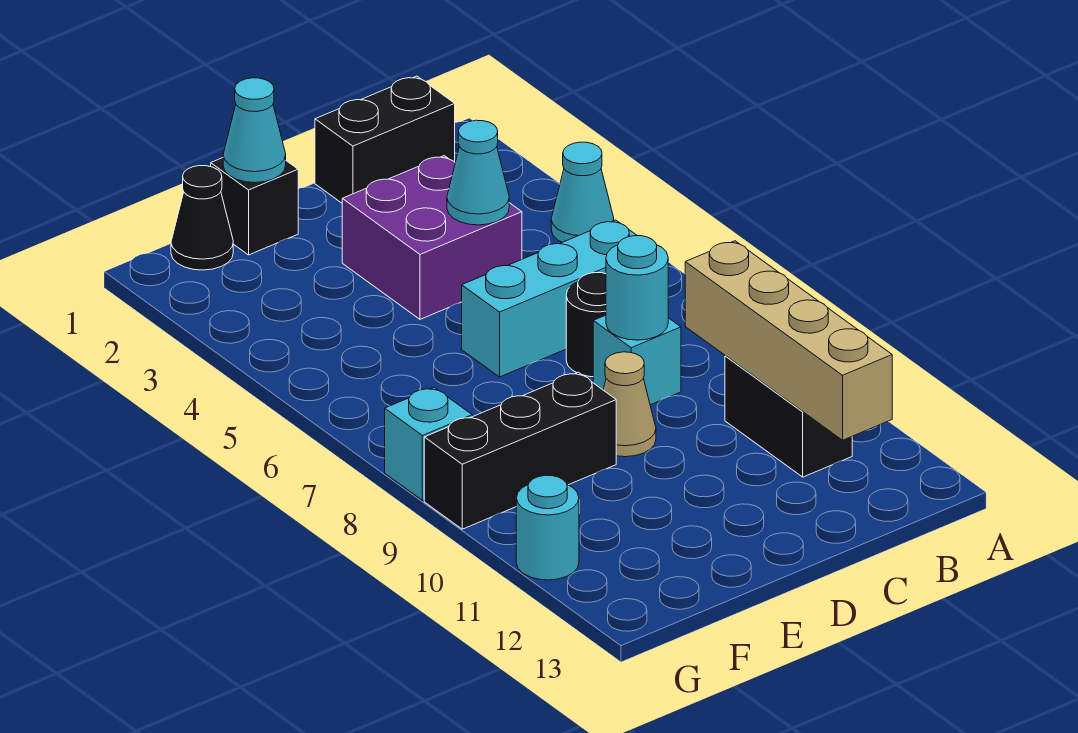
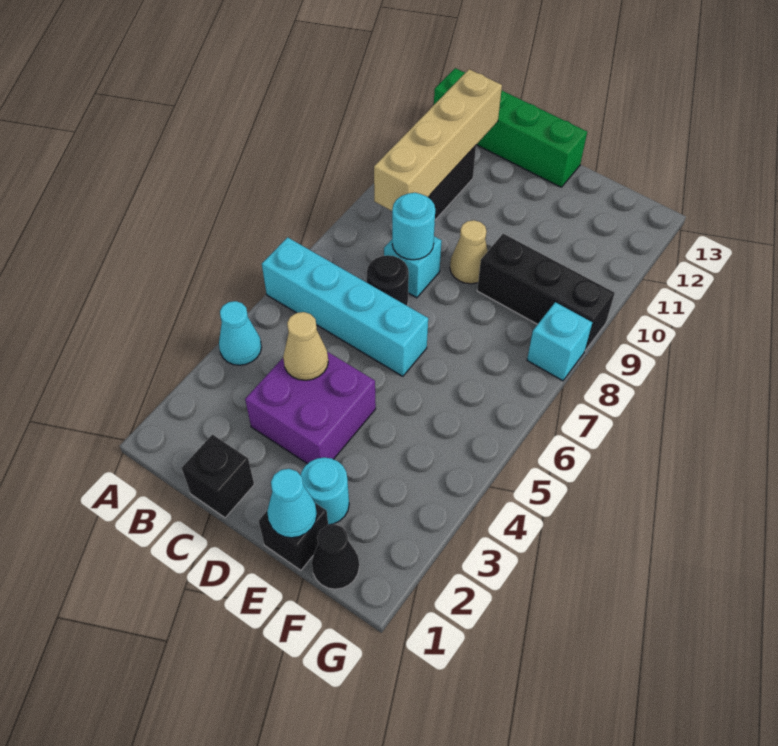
none -> green 1x4 brick [434,68,587,187]
black 1x2 brick [315,76,455,203] -> black 1x1 brick [182,435,254,518]
cyan 1x3 brick [462,220,637,377] -> cyan 1x4 brick [262,237,428,376]
cyan 1x1 cone [447,120,509,225] -> tan 1x1 cone [283,312,328,380]
cyan 1x1 round brick [516,475,579,580] -> cyan 1x1 round brick moved to [301,458,349,525]

